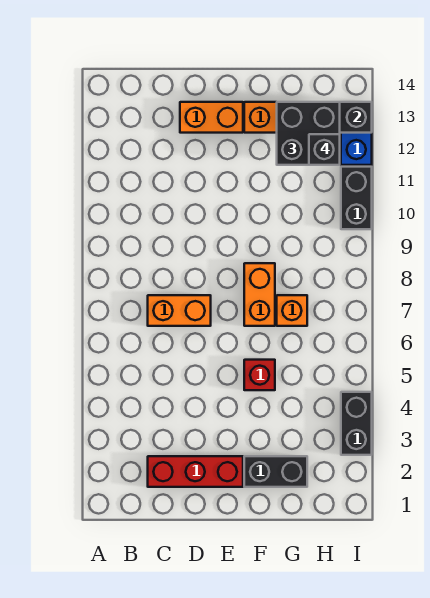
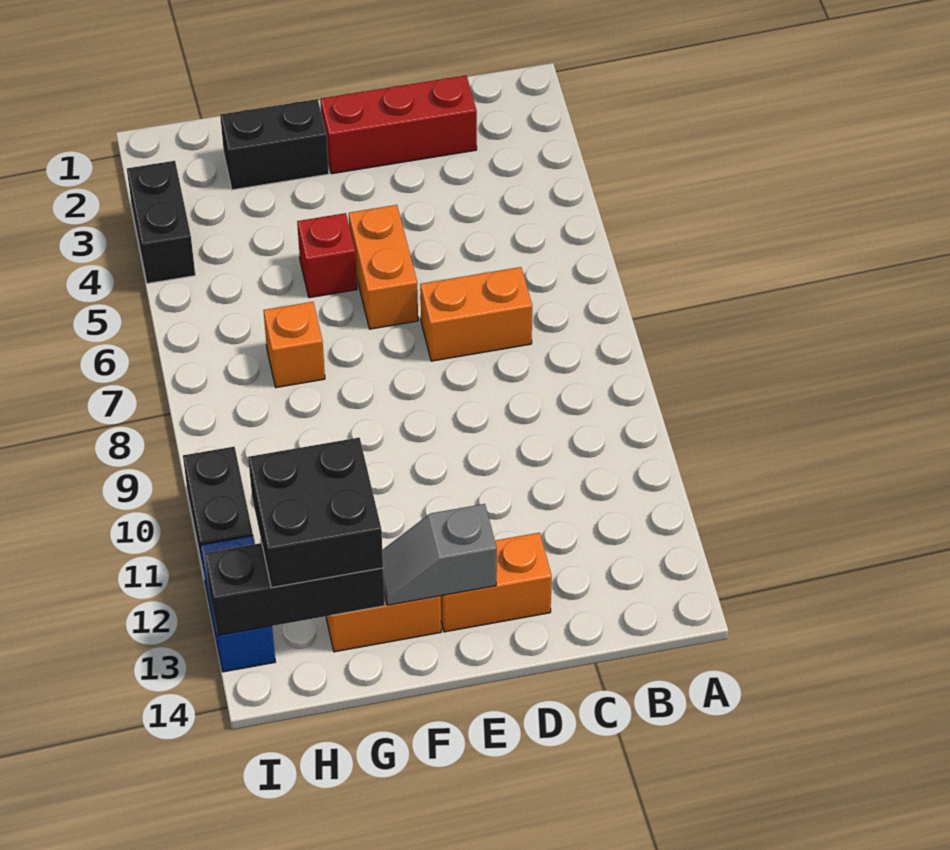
none -> grey 1x2 slope [382,504,497,605]
orange 1x2 brick [244,263,275,326] -> orange 1x2 brick moved to [349,205,418,329]
black 1x1 brick [309,134,340,165] -> none

